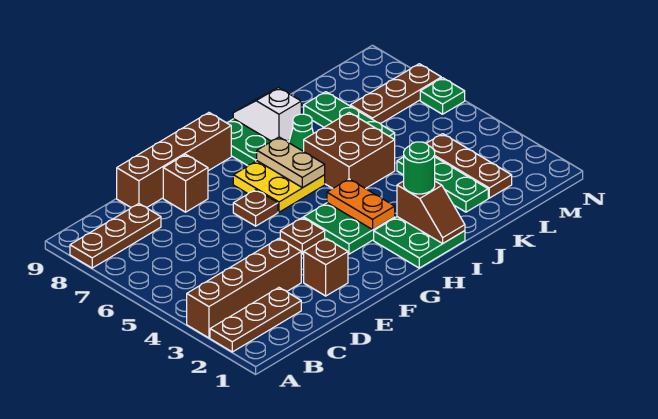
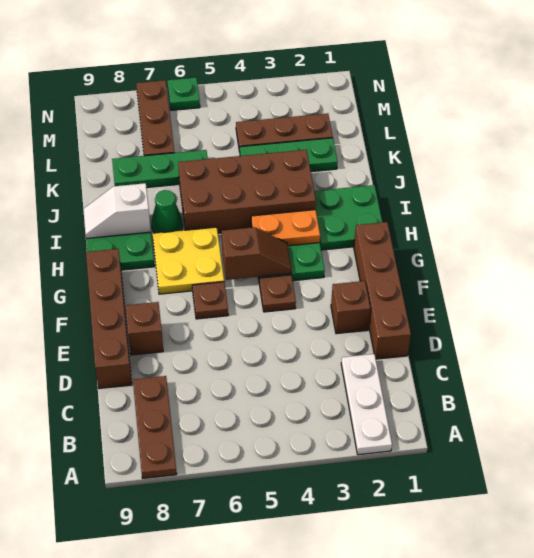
brown 1x3 plate [210,288,301,352] -> white 1x3 plate [341,354,392,455]
brown 1x4 brick [187,238,301,338] -> brown 1x4 brick moved to [354,222,411,359]
tan 1x2 plate [257,137,325,188] -> none
brown 1x2 slope [397,181,465,243] -> brown 1x2 slope moved to [222,227,291,280]
green 1x1 round brick [404,142,435,194] -> none
brown 2x2 brick [304,113,395,189] -> brown 2x4 brick [178,150,316,233]

